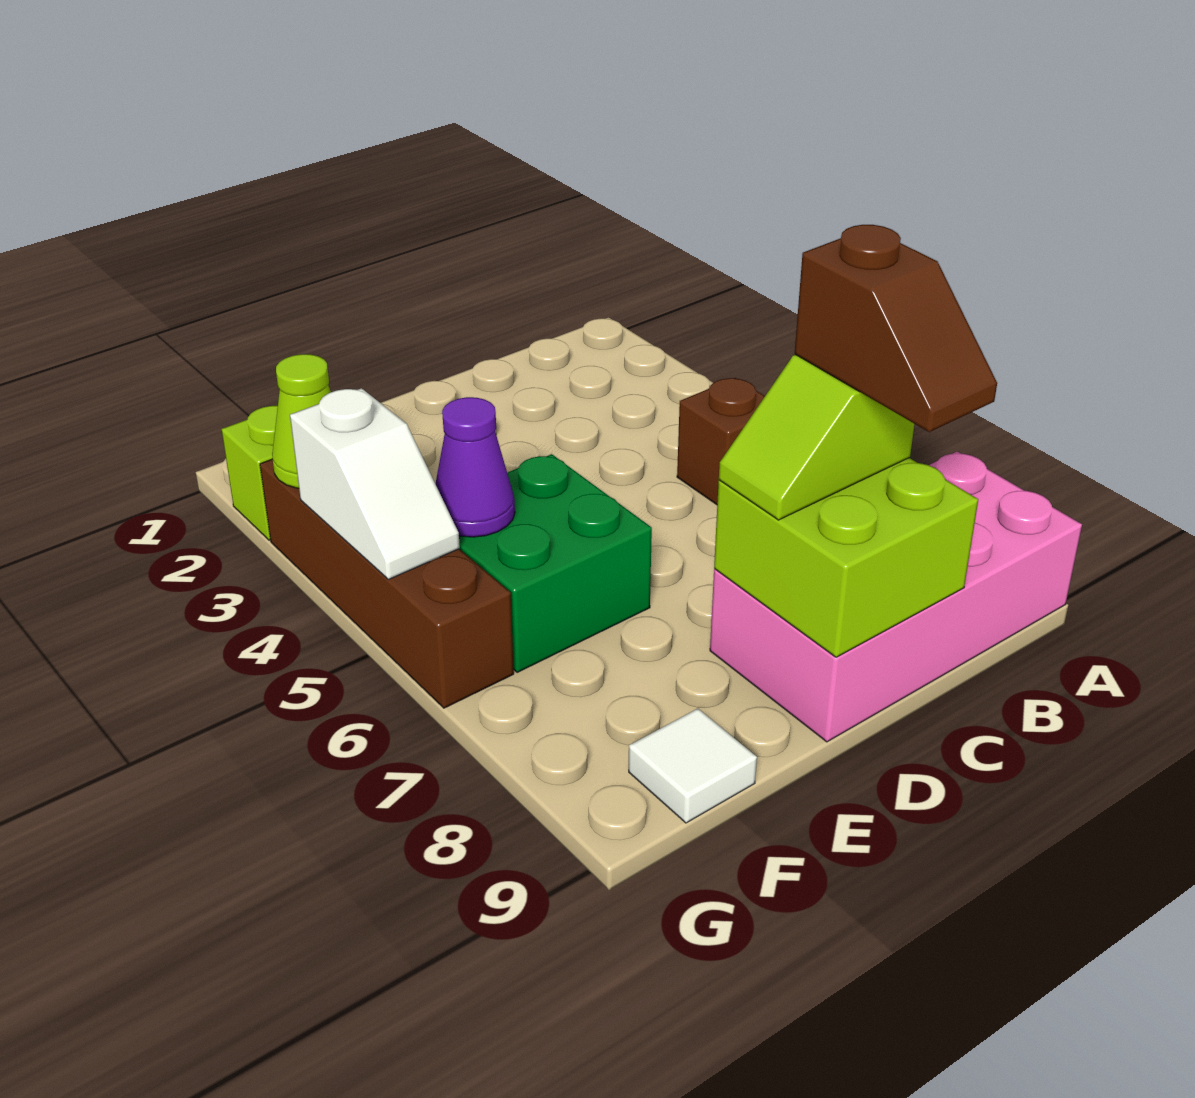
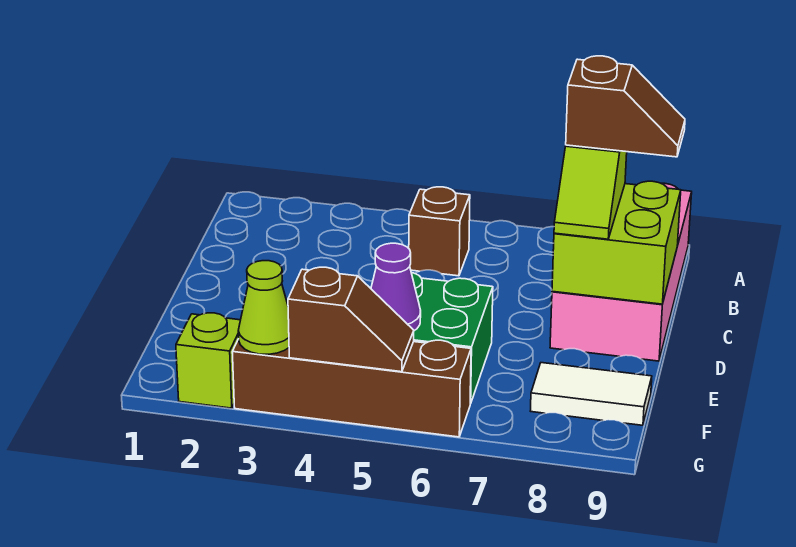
white 1x1 tile [629,709,757,823] -> white 1x2 tile [531,363,652,425]
white 1x2 slope [290,388,460,579] -> brown 1x2 slope [288,267,414,372]

